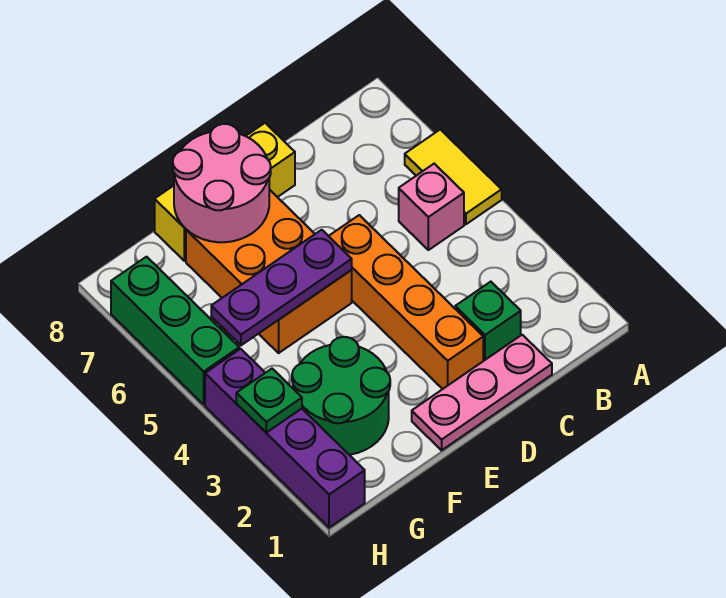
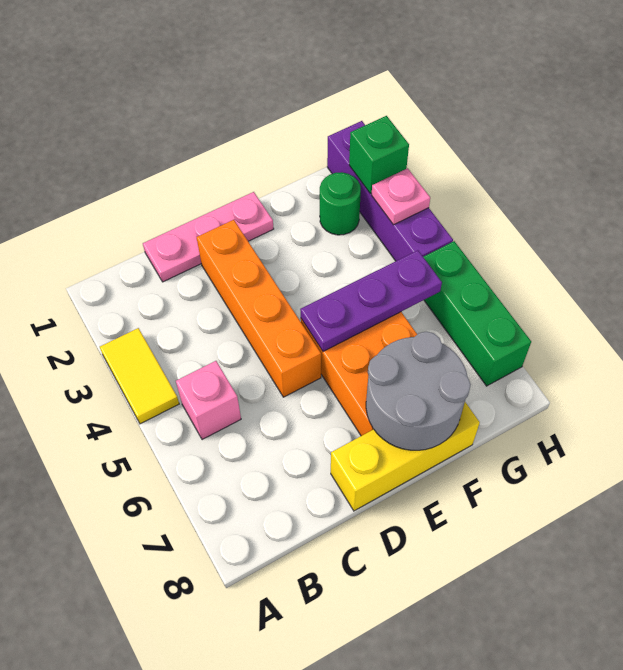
yellow 1x2 tile [405,129,502,224] -> yellow 1x2 tile moved to [100,328,179,424]
green 1x1 brick [455,282,521,361] -> green 1x1 brick moved to [349,116,409,194]
pink 2x2 round brick [173,124,271,242] -> grey 2x2 round brick [366,332,471,450]
green 2x2 round brick [292,337,390,455] -> green 1x1 round brick [320,172,361,235]
green 1x1 plate [236,369,302,433] -> pink 1x1 plate [372,168,430,225]

